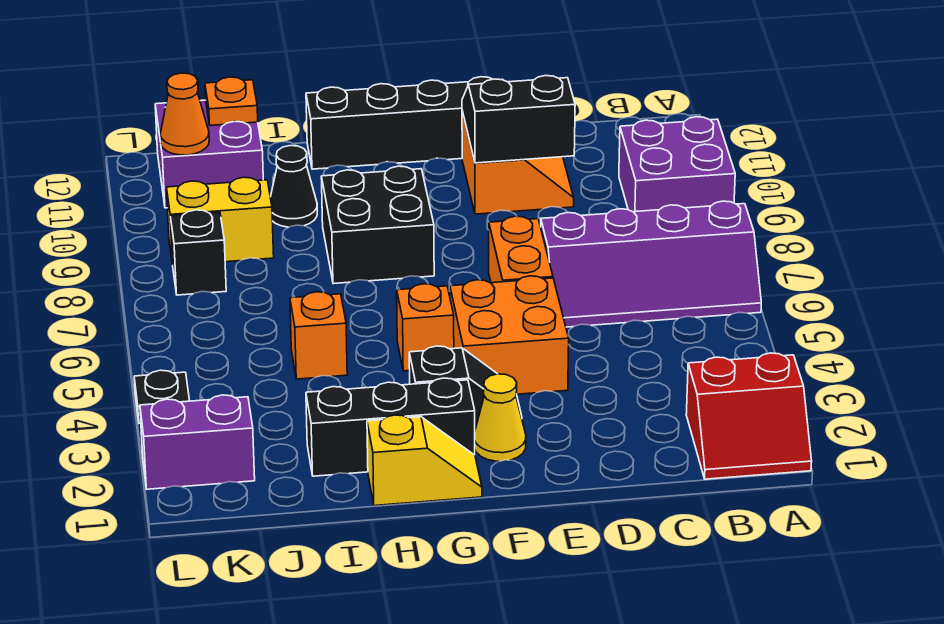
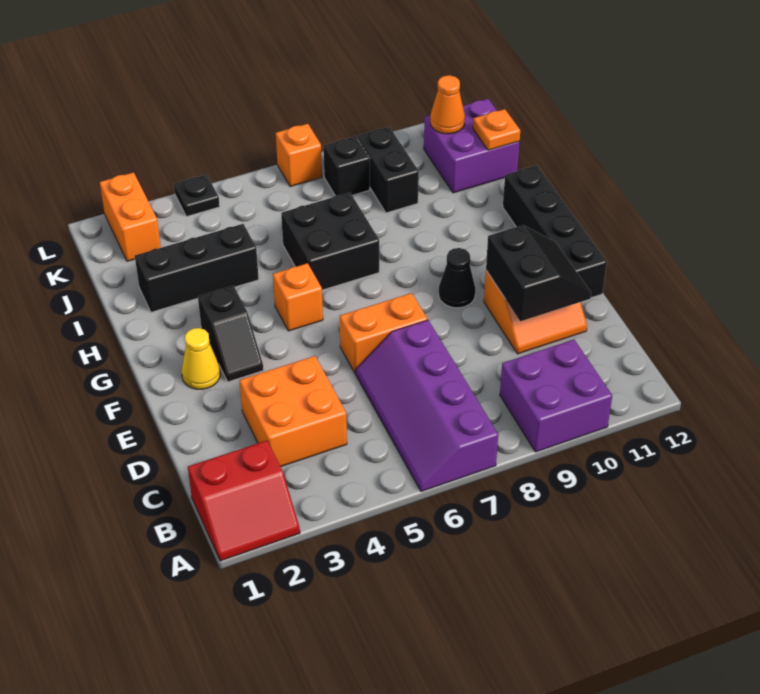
red 2x2 slope [686,353,812,479] -> red 2x2 slope turned to [188,441,300,561]
orange 2x2 brick [450,276,569,394] -> orange 2x2 brick moved to [240,356,347,467]
yellow 1x2 slope [367,415,482,506] -> none
black 1x3 brick [306,378,475,476] -> black 1x3 brick turned to [135,224,259,312]
black 2x2 brick [321,166,434,284] -> black 2x2 brick moved to [281,193,379,290]
orange 1x1 brick [290,292,347,379] -> orange 1x1 brick moved to [276,124,322,187]
black 1x1 cone [270,146,317,227] -> black 1x1 cone moved to [439,248,475,308]
yellow 1x2 brick [167,177,274,265] -> black 1x2 brick [357,127,419,213]
purple 1x2 brick [140,395,255,489] -> orange 1x2 brick [100,172,161,261]

